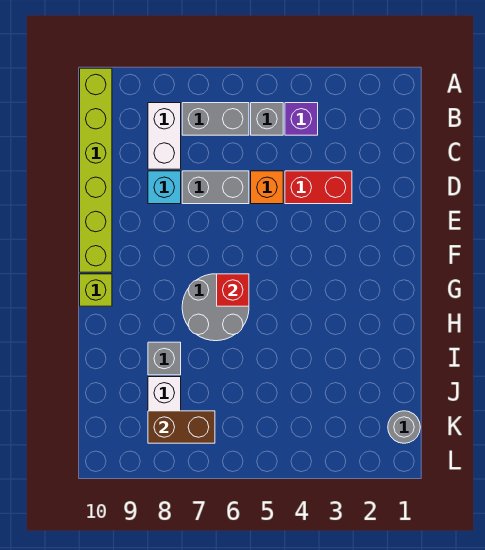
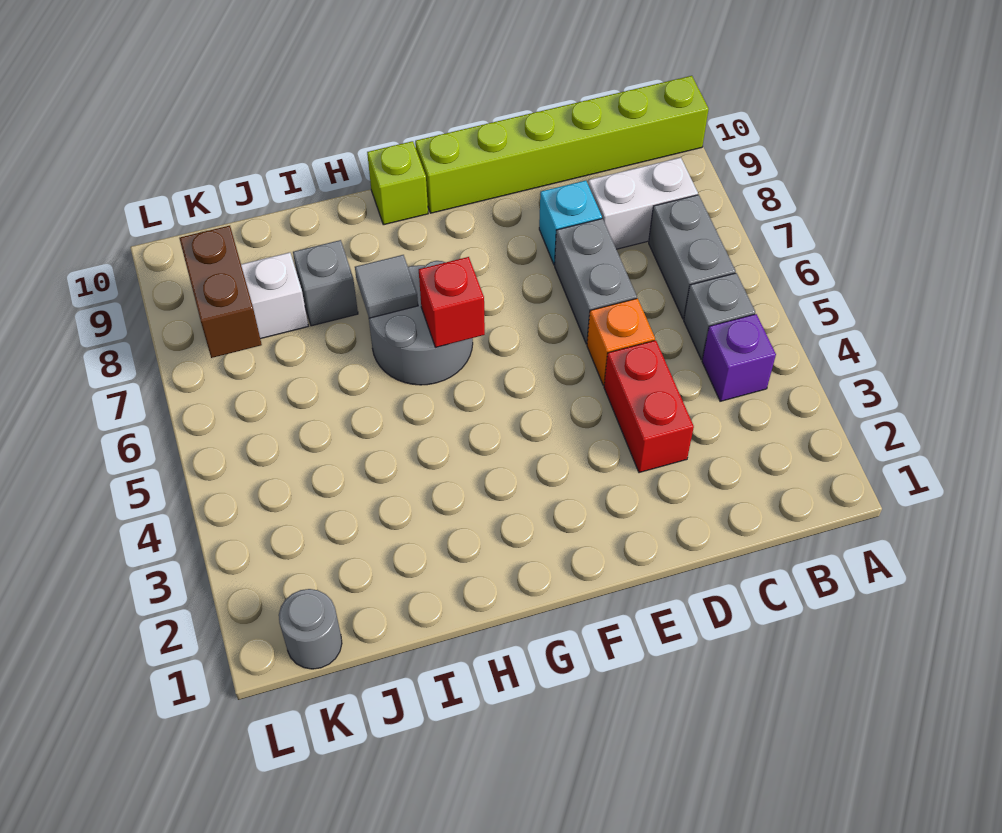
none -> grey 1x1 tile [355,255,418,318]

